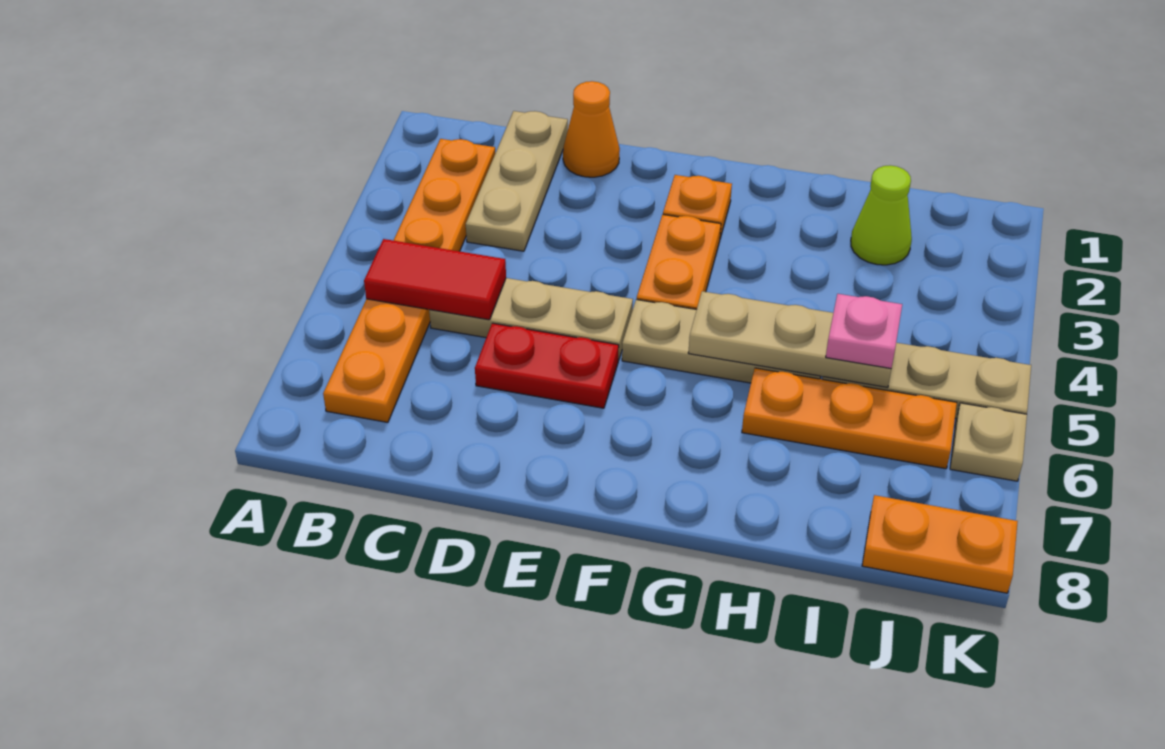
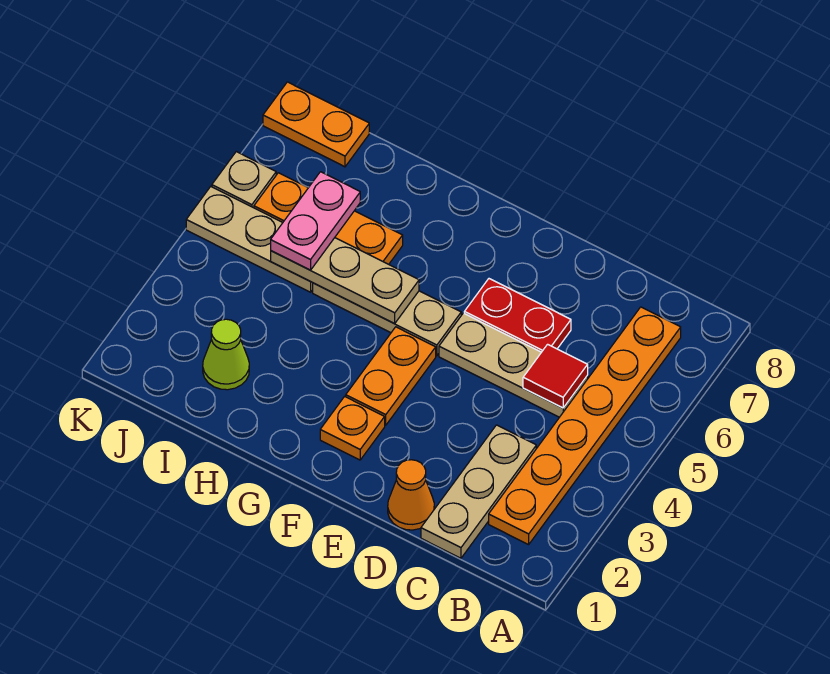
red 1x2 tile [364,239,506,320] -> red 1x1 tile [523,344,588,408]
pink 1x1 plate [826,294,902,369] -> pink 1x2 plate [271,172,360,270]

